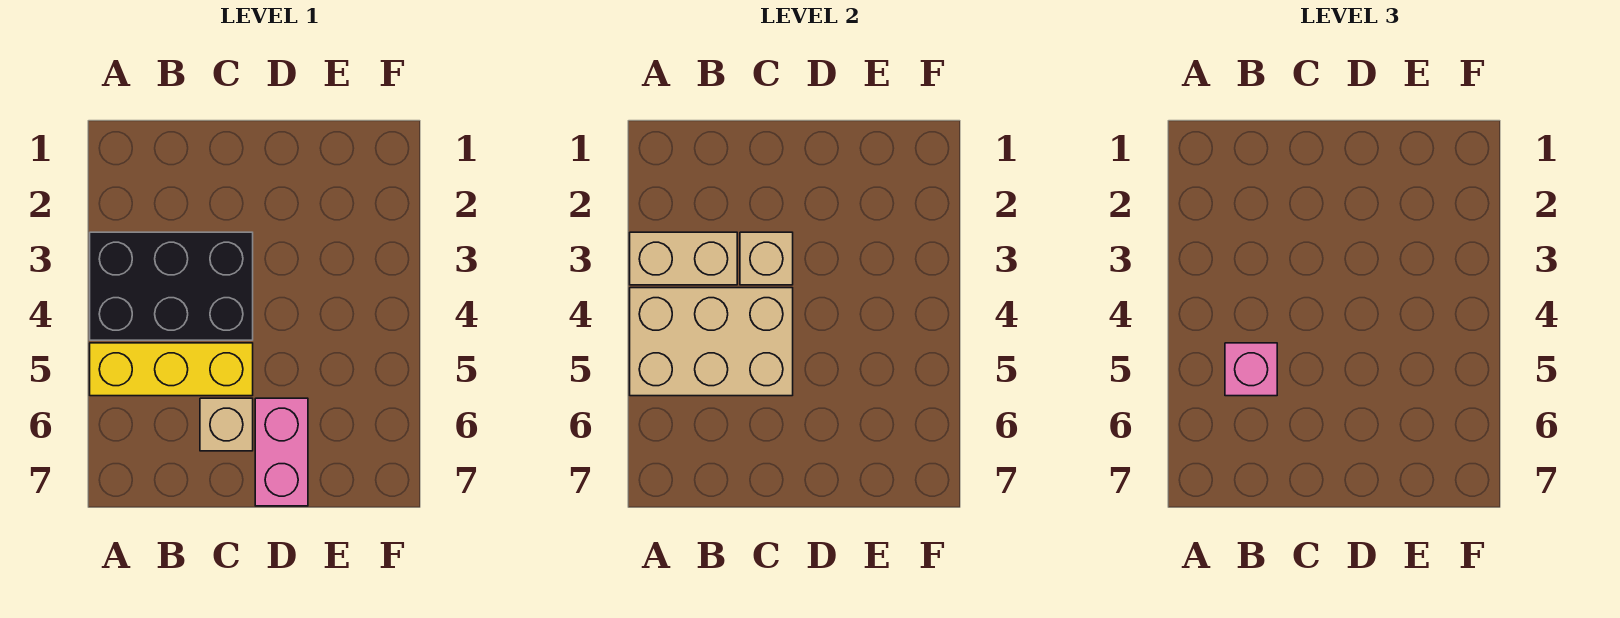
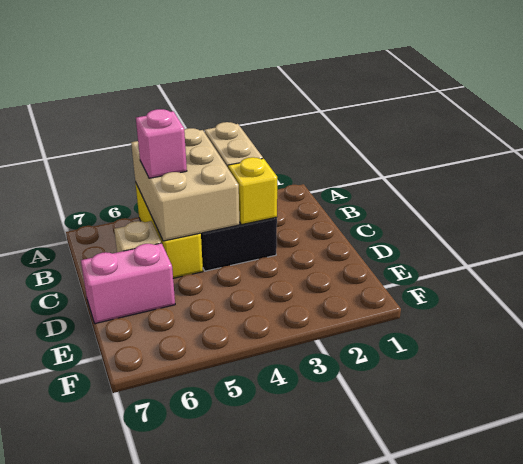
tan 1x1 brick [740,232,793,285] -> yellow 1x1 brick [228,157,277,225]

